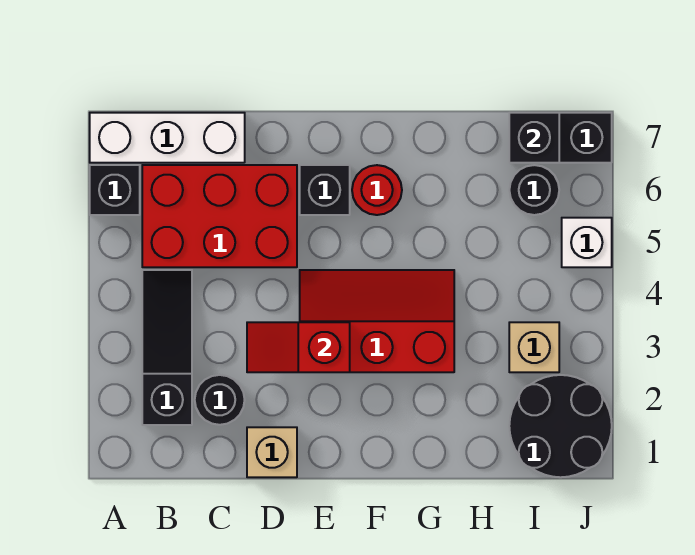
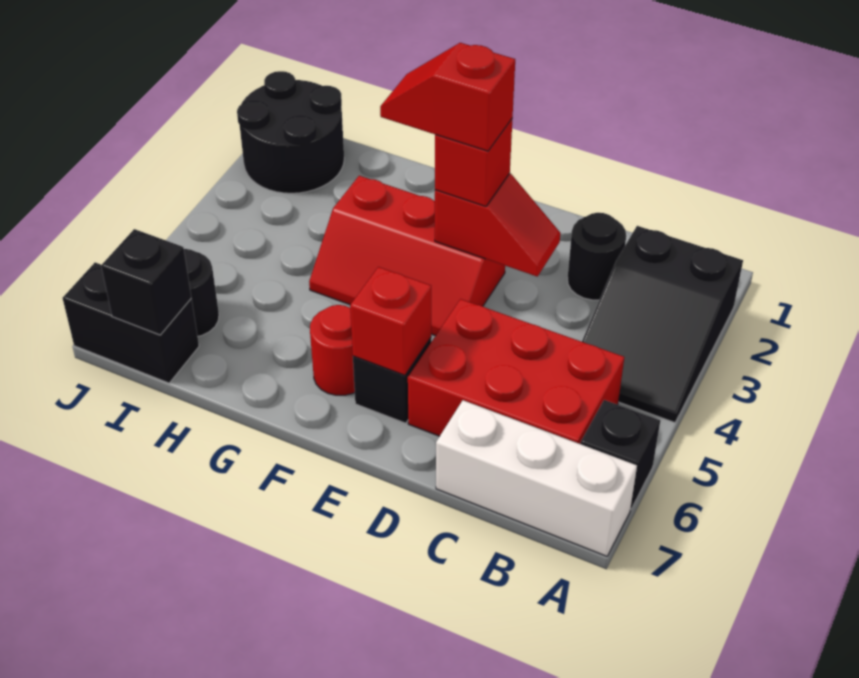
black 1x3 slope [142,270,192,425] -> black 2x3 slope [582,226,743,423]
tan 1x1 brick [247,427,297,477] -> none
none -> red 1x1 brick [435,119,512,206]
none -> red 1x2 slope [380,43,515,151]
none -> red 1x1 brick [350,267,431,375]
tan 1x1 brick [509,322,559,372] -> none
white 1x1 brick [562,218,612,267] -> none

